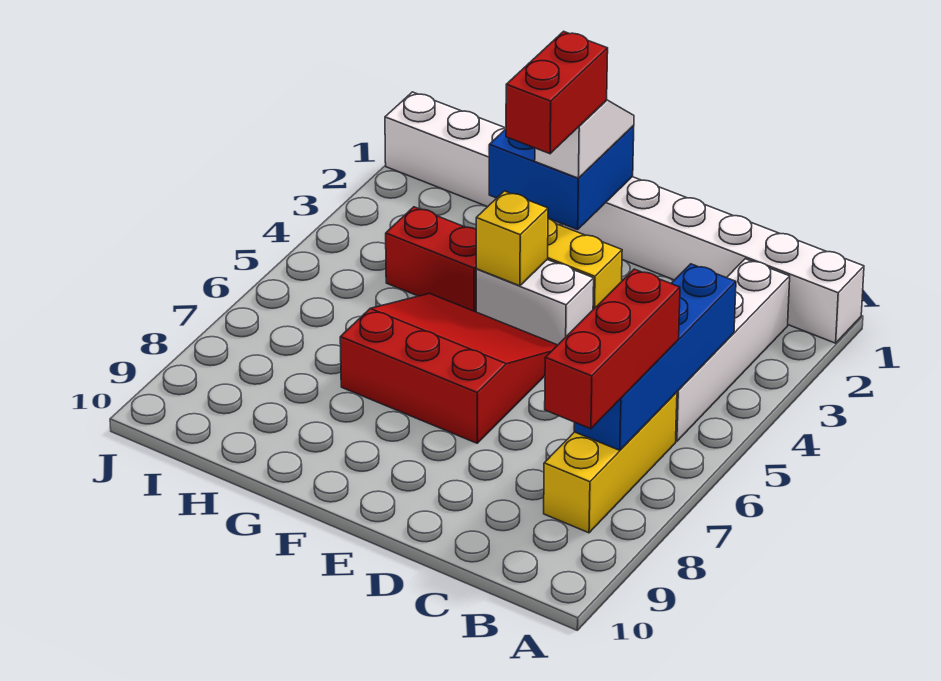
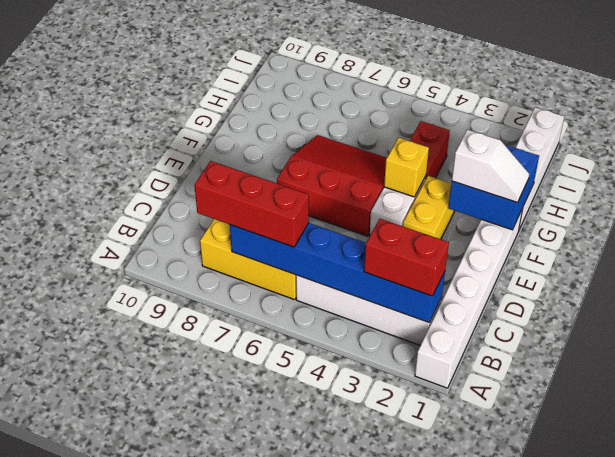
blue 1x4 brick [574,264,736,450] -> blue 1x6 brick [230,223,445,322]
red 3x3 slope [340,293,557,443] -> red 3x3 slope turned to [277,135,387,236]
red 1x2 brick [506,31,608,154] -> red 1x2 brick moved to [364,219,449,296]

